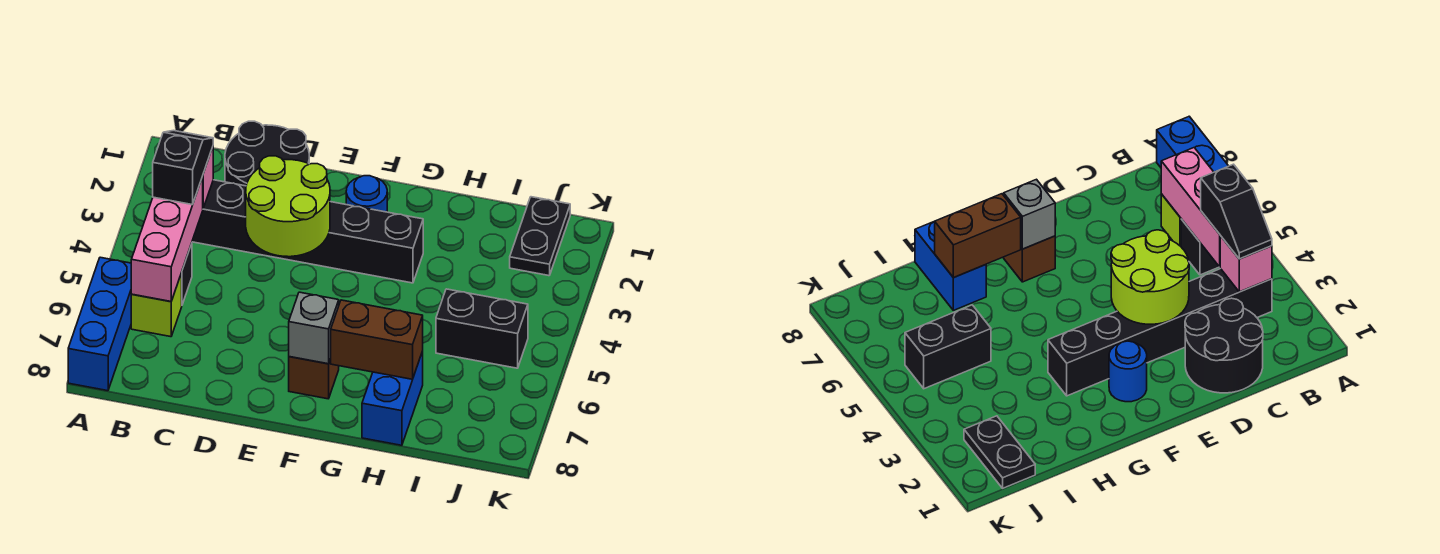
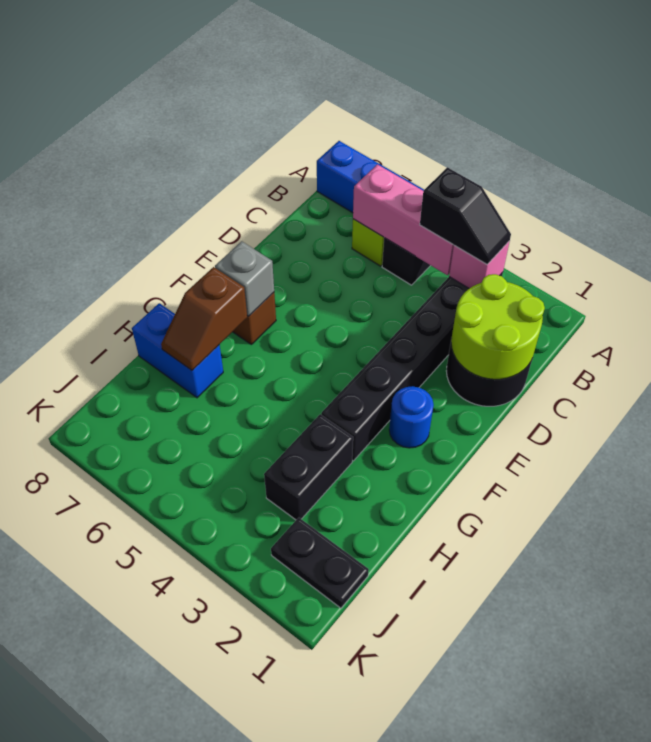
lime 2x2 round brick [246,156,330,257] -> lime 2x2 round brick moved to [451,274,545,379]
brown 1x2 brick [331,300,423,379] -> brown 1x2 slope [161,267,247,370]
black 1x2 brick [436,289,528,368] -> black 1x2 brick moved to [264,414,353,520]

